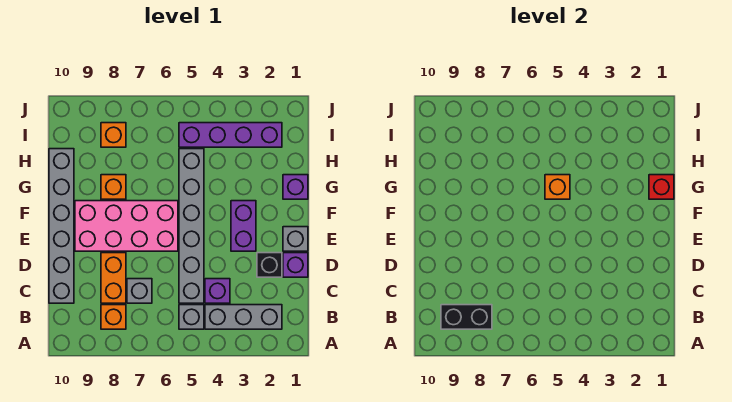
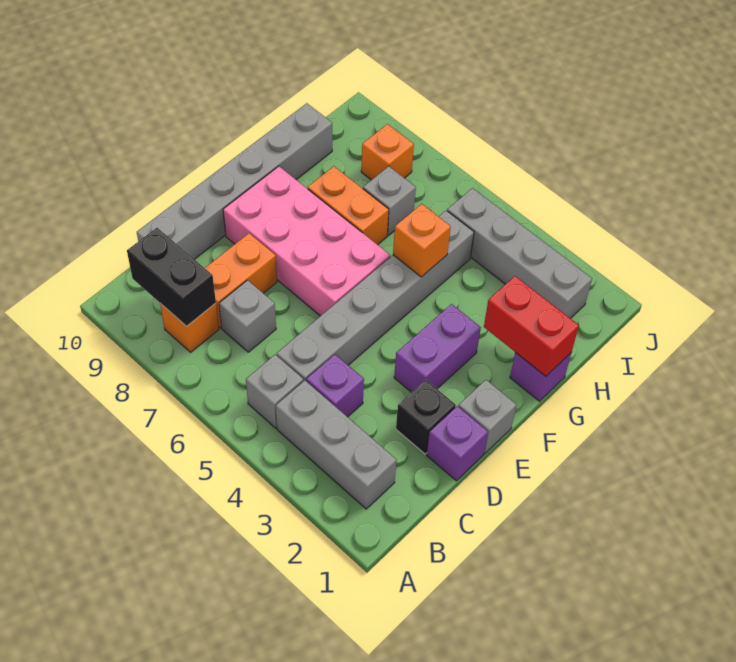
red 1x1 brick [649,175,674,199] -> red 1x2 brick [484,276,579,377]
orange 1x1 brick [101,175,126,199] -> orange 1x2 brick [308,166,389,245]
none -> grey 1x1 brick [363,166,416,235]
purple 1x4 brick [179,123,282,147] -> grey 1x4 brick [447,188,592,318]

